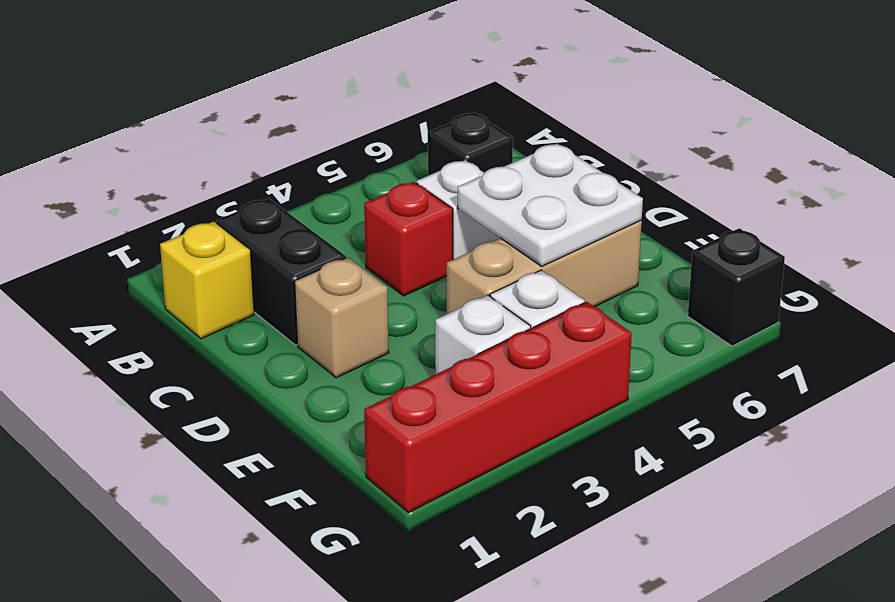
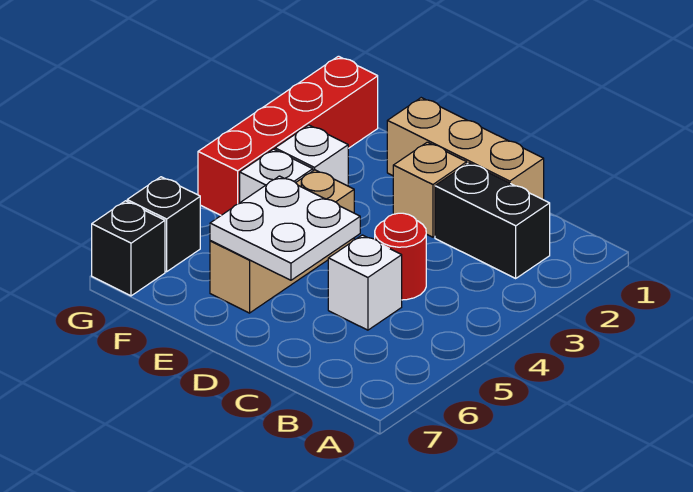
yellow 1x1 brick [160,221,254,339] -> none
black 1x1 brick [428,113,513,176] -> black 1x1 brick moved to [127,177,200,272]
none -> tan 1x3 brick [387,98,544,200]
red 1x1 brick [364,182,453,296] -> red 1x1 round brick [375,213,426,300]

